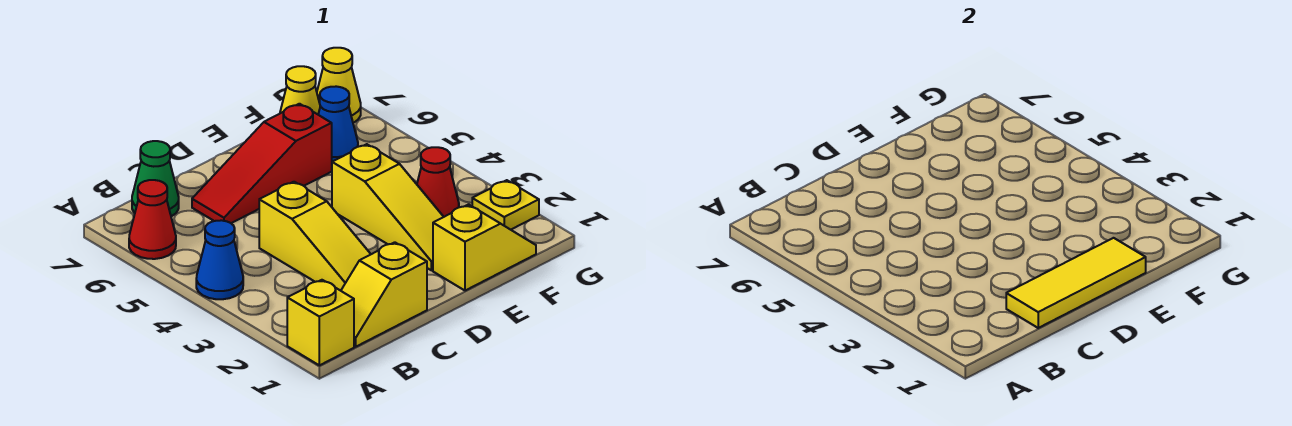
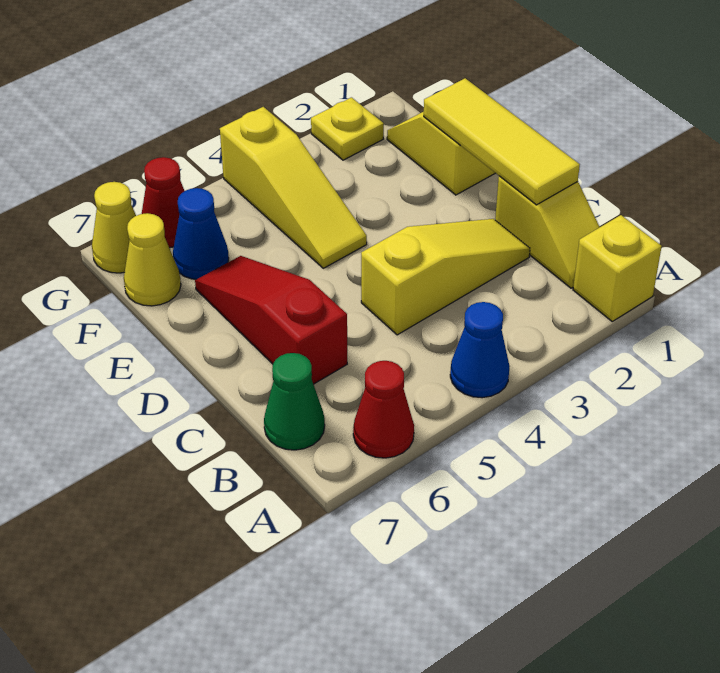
red 1x3 slope [192,104,332,223] -> red 1x3 slope turned to [195,256,347,384]
yellow 1x3 slope [332,144,443,270] -> yellow 1x3 slope turned to [220,107,367,268]
red 1x1 cone [417,147,459,217] -> red 1x1 cone moved to [142,157,184,248]

